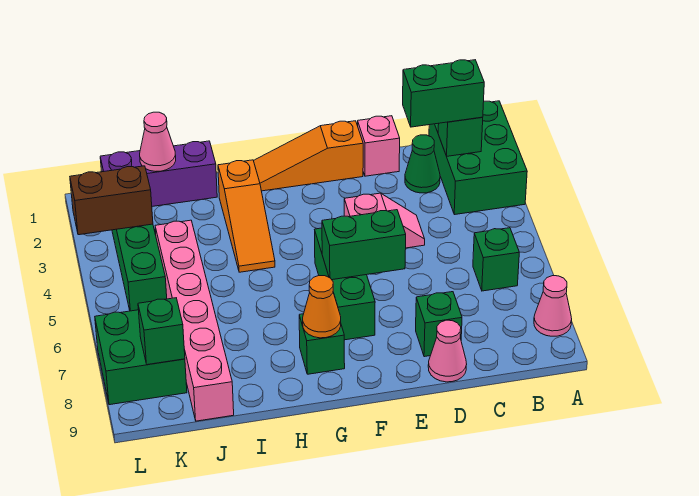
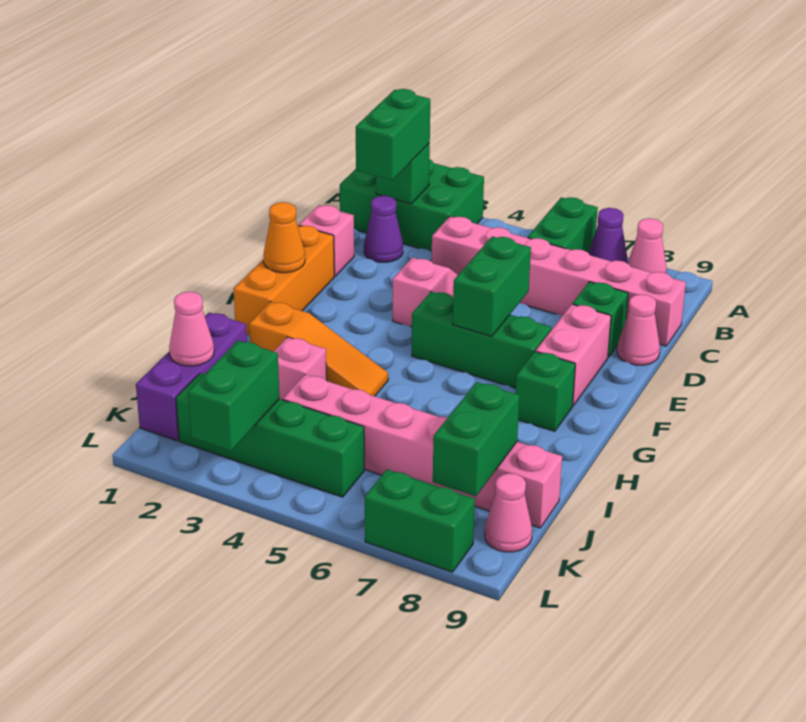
none -> purple 1x1 cone [589,208,628,263]
green 1x1 brick [473,228,519,291] -> green 1x2 brick [528,197,598,253]
green 1x1 cone [405,135,440,193] -> purple 1x1 cone [364,196,403,262]
none -> pink 1x6 brick [432,217,686,346]
orange 1x3 slope [254,121,363,191] -> orange 1x3 brick [233,225,334,336]
none -> pink 1x2 brick [536,304,611,406]
orange 1x1 cone [303,276,341,338] -> orange 1x1 cone moved to [263,202,305,273]
none -> pink 1x1 brick [274,337,327,400]
brown 1x2 brick [70,166,153,235] -> green 1x2 brick [188,341,280,451]
green 2x2 brick [95,310,187,405] -> green 1x2 brick [365,469,475,572]
green 1x1 brick [138,298,185,365] -> green 1x2 brick [433,382,519,496]
none -> pink 1x1 cone [485,473,532,552]

